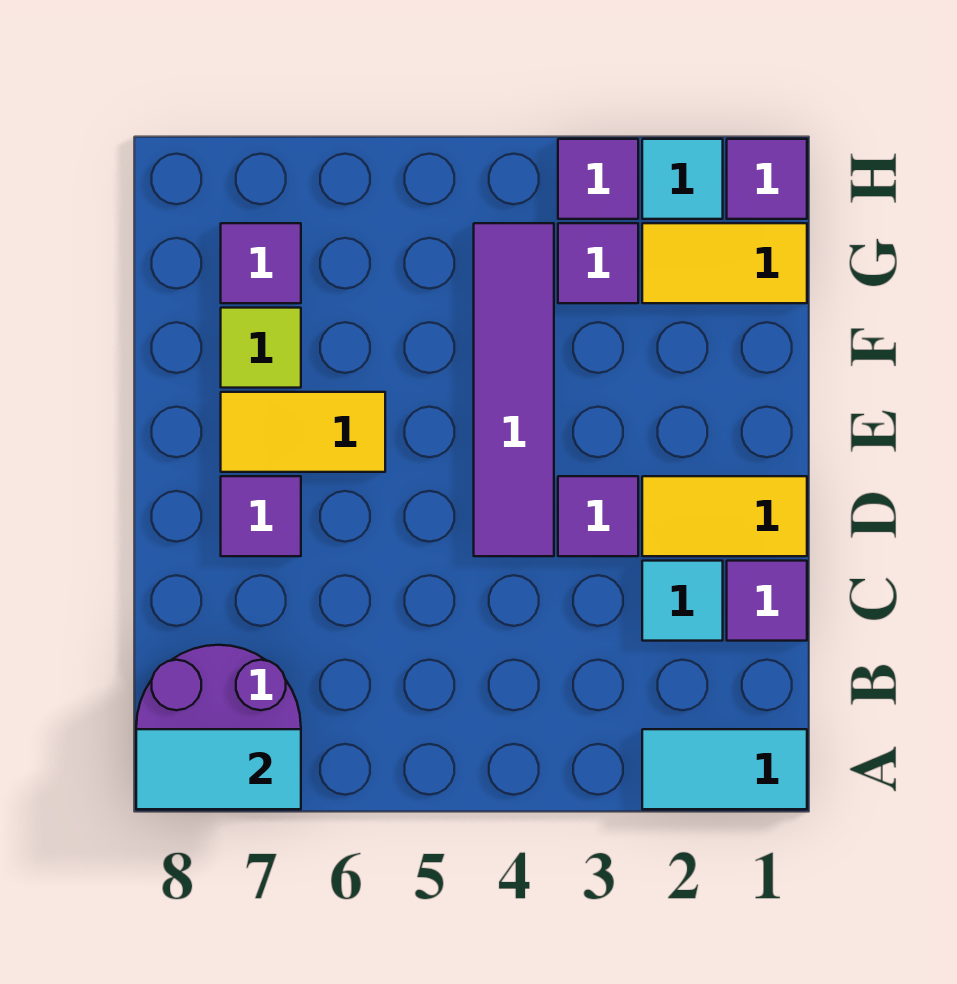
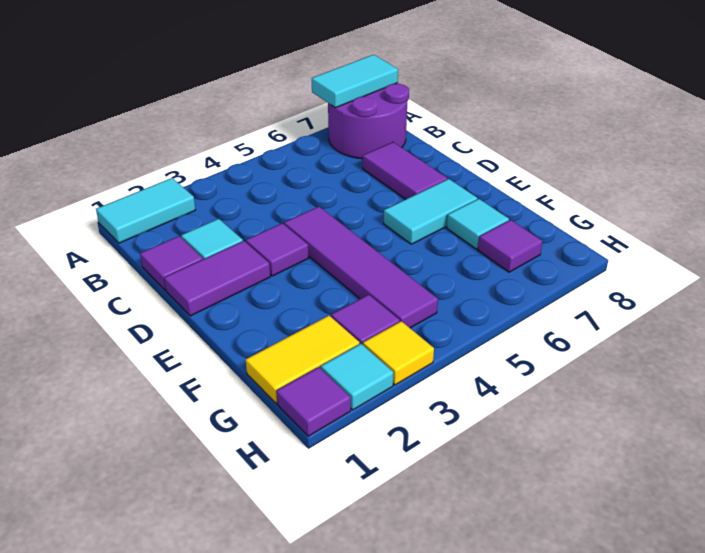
yellow 1x2 tile [642,476,807,556] -> purple 1x2 tile [164,241,270,316]
purple 1x1 tile [221,476,301,556] -> purple 1x2 tile [363,142,447,199]
yellow 1x2 tile [221,392,385,472] -> cyan 1x2 tile [384,179,477,244]
lime 1x1 tile [221,308,301,388] -> cyan 1x1 tile [447,199,509,249]
purple 1x1 tile [558,139,638,219] -> yellow 1x1 tile [363,321,434,385]

